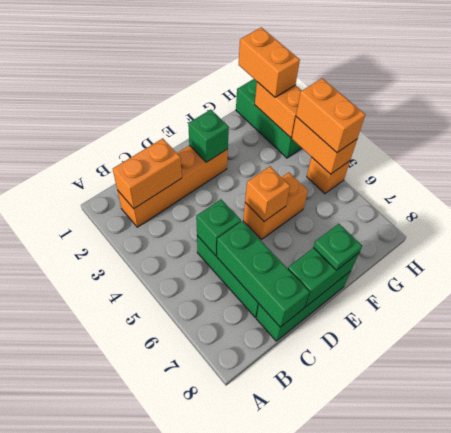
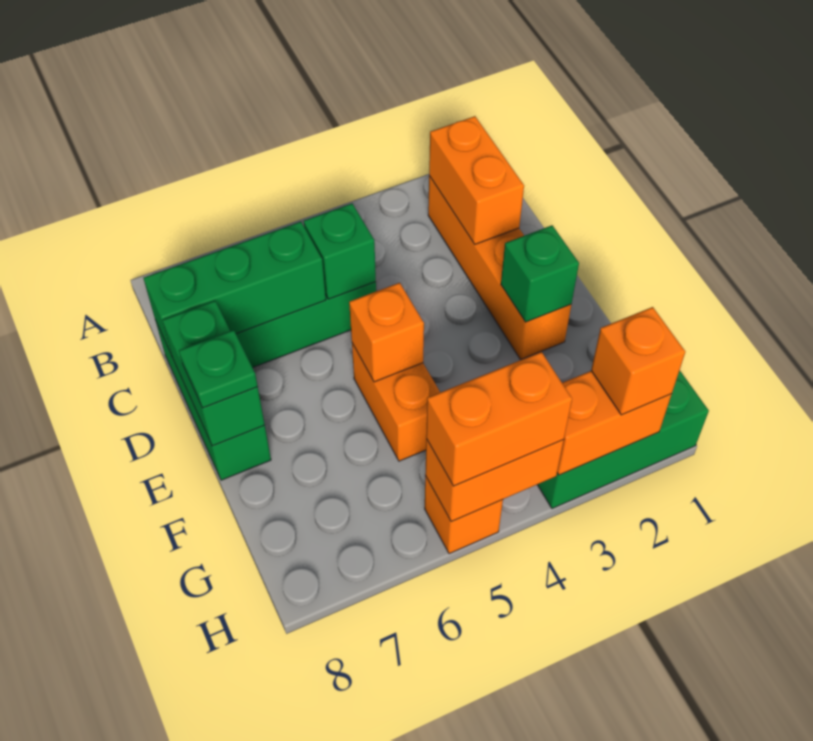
orange 1x2 brick [238,27,300,97] -> orange 1x1 brick [591,307,685,415]

